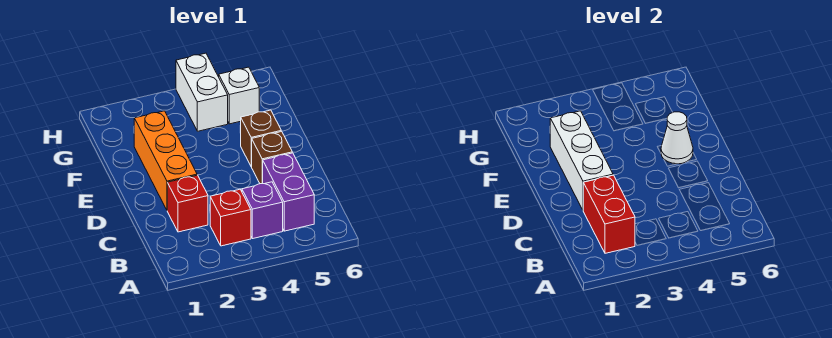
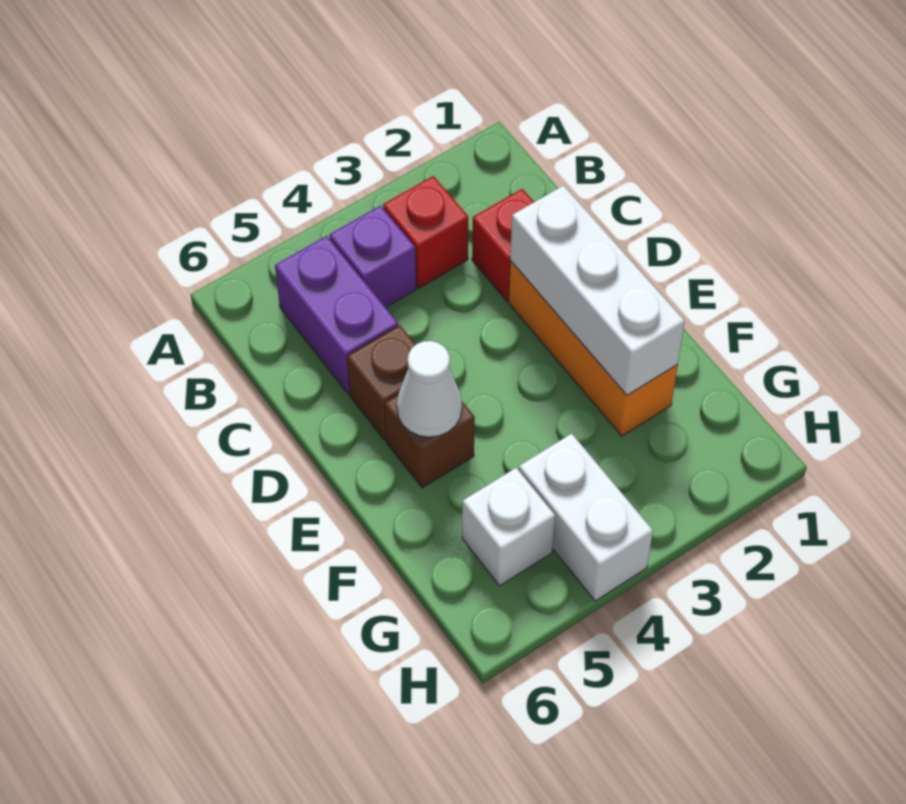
red 1x2 brick [583,175,635,253] -> none

